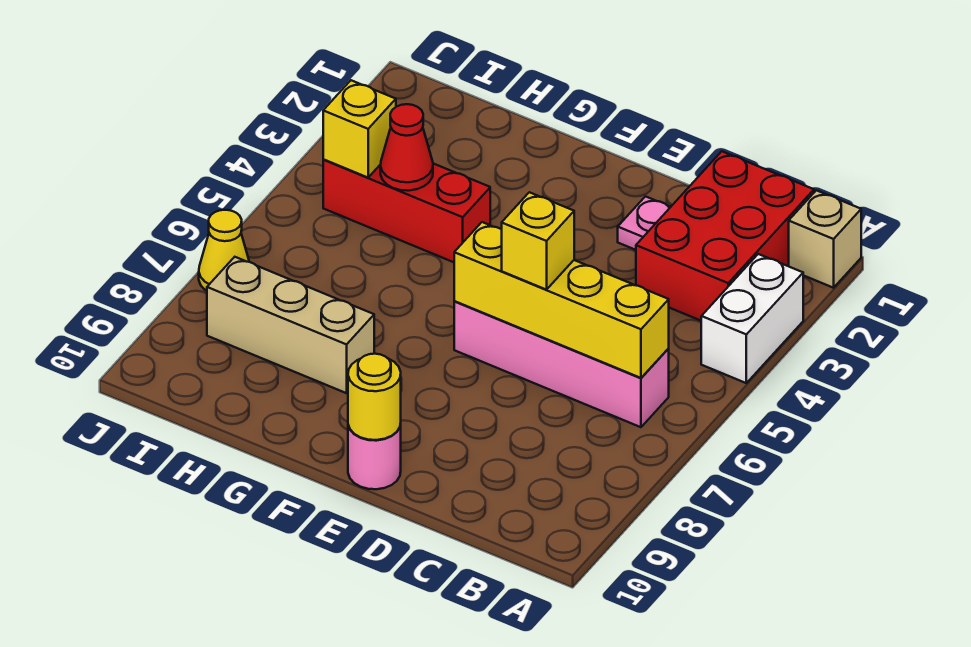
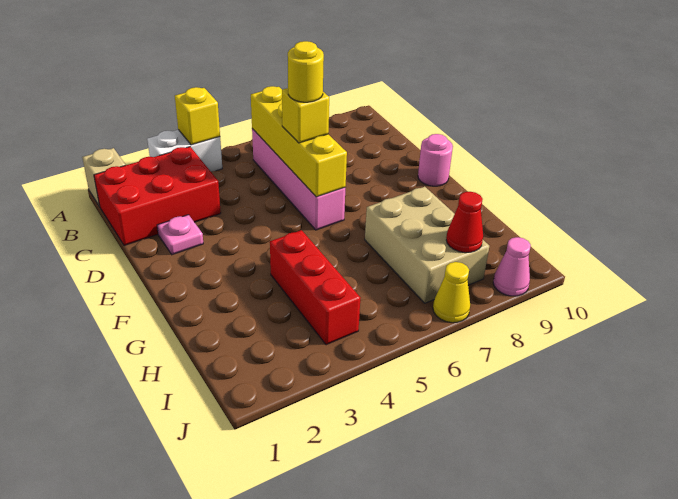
yellow 1x1 round brick [348,354,401,440] -> yellow 1x1 round brick moved to [288,41,324,102]
tan 1x3 brick [207,257,374,393] -> tan 2x3 brick [365,187,489,303]
red 1x1 cone [380,104,433,191] -> red 1x1 cone moved to [446,192,483,253]
yellow 1x1 brick [323,80,396,177] -> yellow 1x1 brick moved to [175,87,220,145]
none -> pink 1x1 cone [493,237,531,296]

